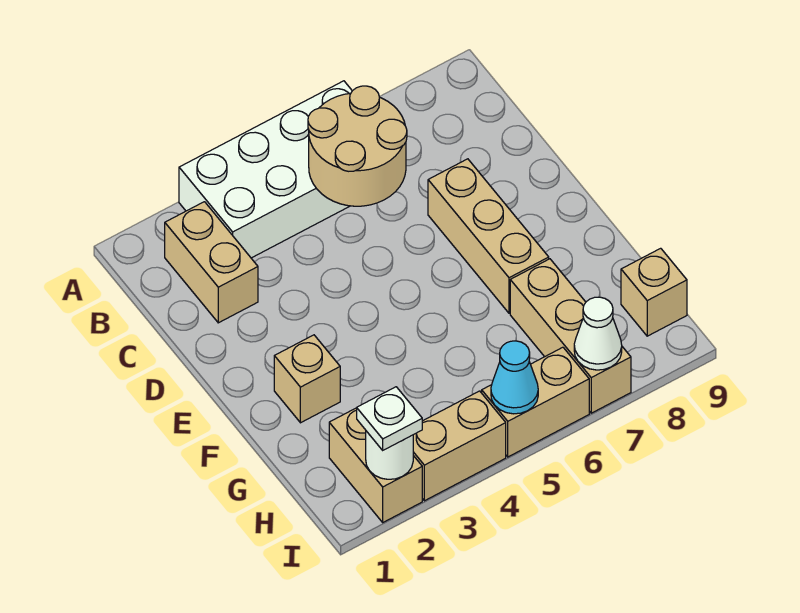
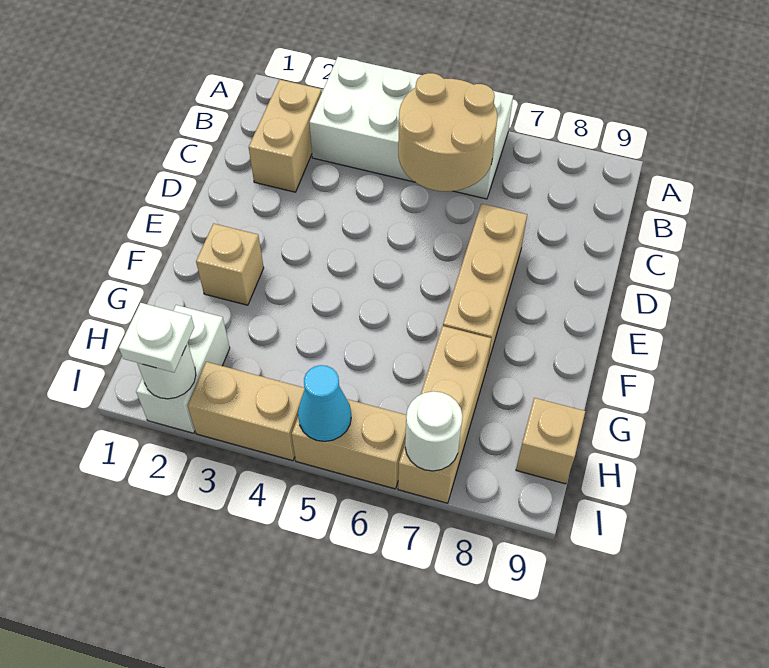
tan 1x2 brick [329,408,422,522] -> white 1x2 brick [136,305,230,433]
white 1x1 cone [574,297,622,370] -> white 1x1 round brick [405,391,463,471]

